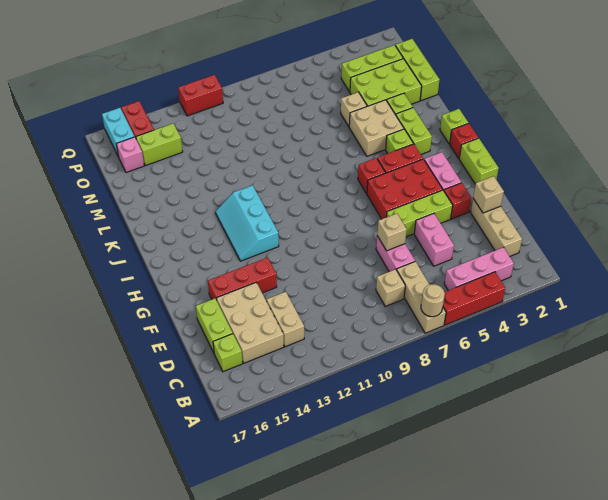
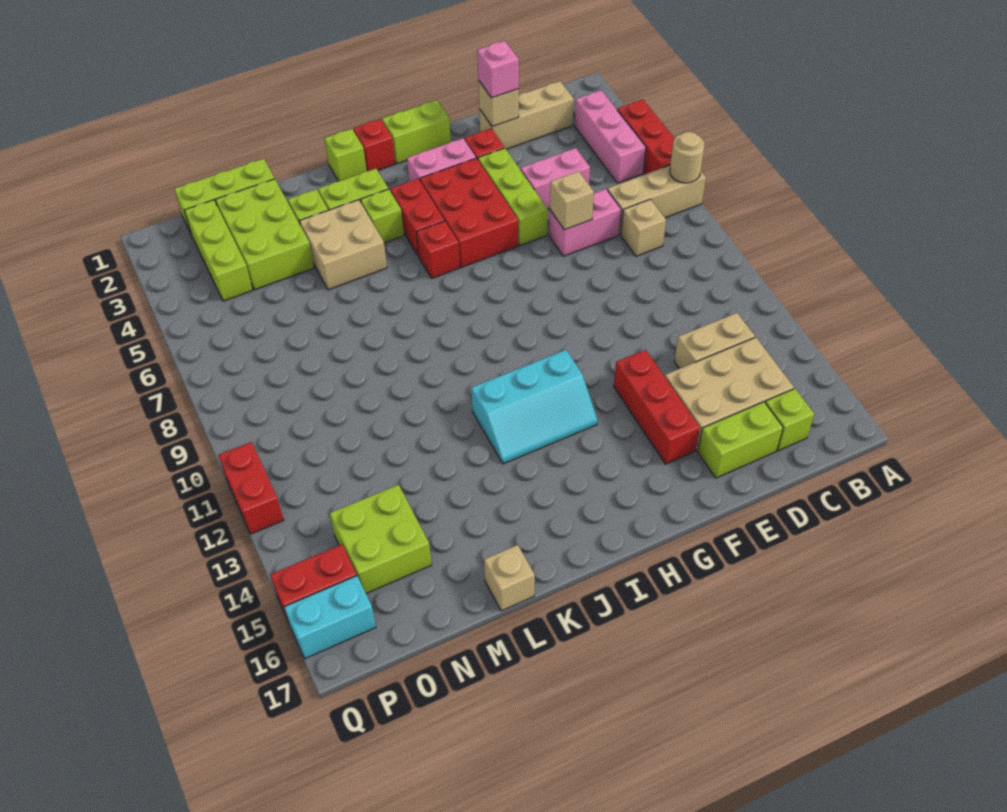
tan 1x1 brick [341,92,367,127] -> tan 1x1 brick moved to [484,545,535,611]
lime 1x2 brick [136,124,183,166] -> lime 2x2 brick [330,485,432,593]
pink 1x1 brick [116,137,144,173] -> pink 1x1 brick moved to [477,41,519,98]

